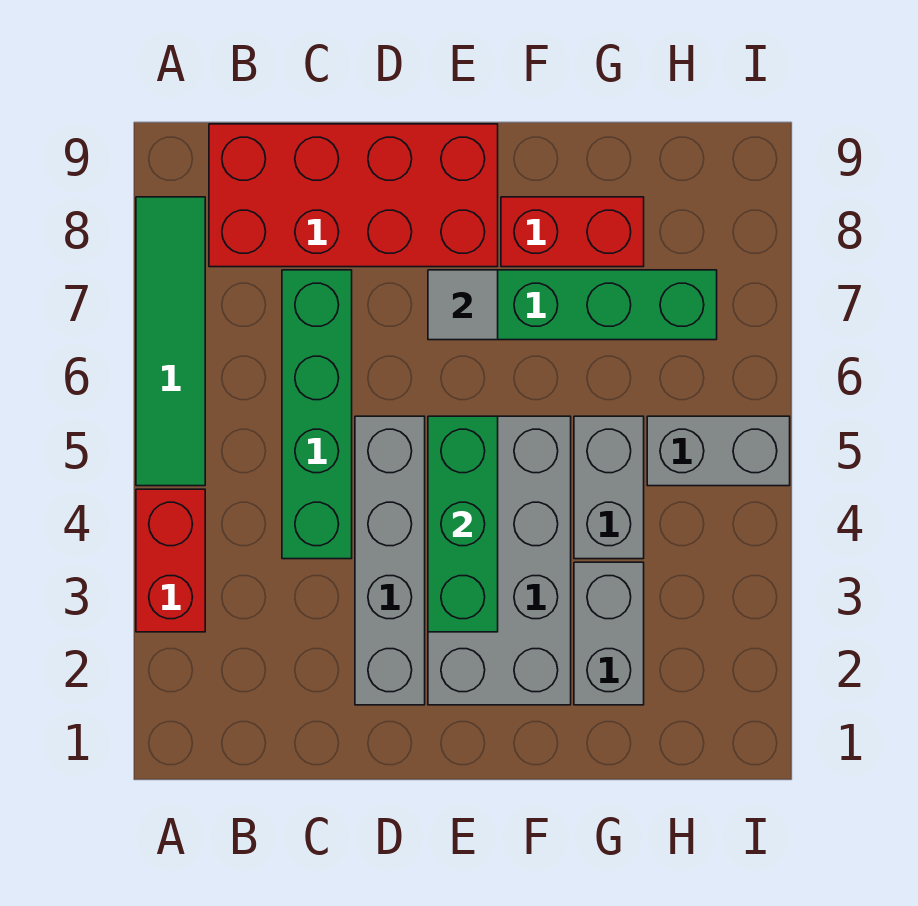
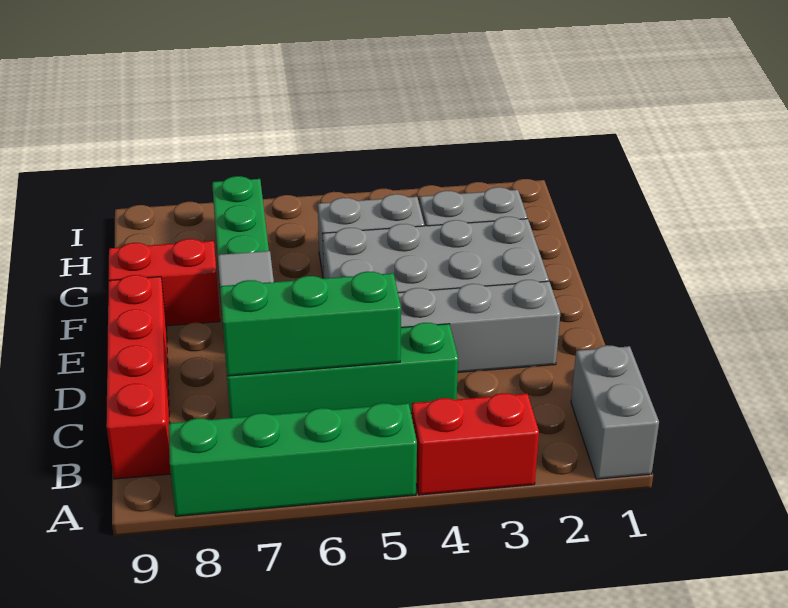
green 1x4 tile [136,197,205,486] -> green 1x4 brick [168,403,417,516]
red 2x4 brick [209,124,498,267] -> red 1x4 brick [106,275,171,479]
green 1x3 brick [428,416,498,632] -> green 1x3 brick moved to [220,272,401,376]
red 1x2 brick [501,197,644,267] -> red 1x2 brick turned to [109,239,220,326]
grey 1x2 brick [647,416,790,486] -> grey 1x2 brick moved to [571,345,659,479]

